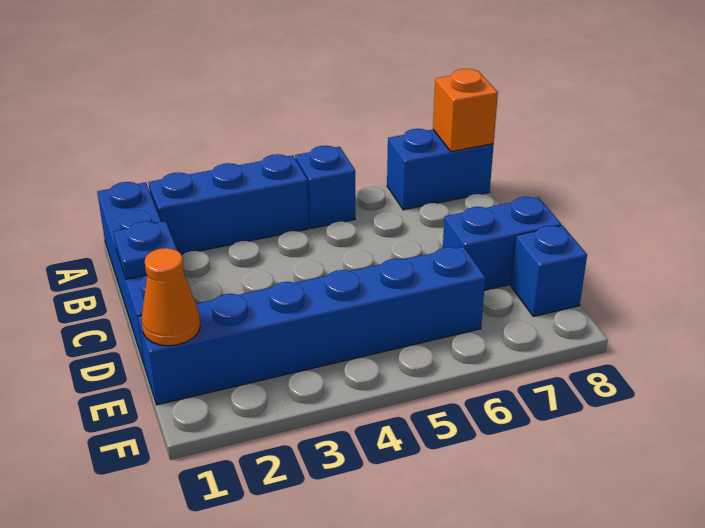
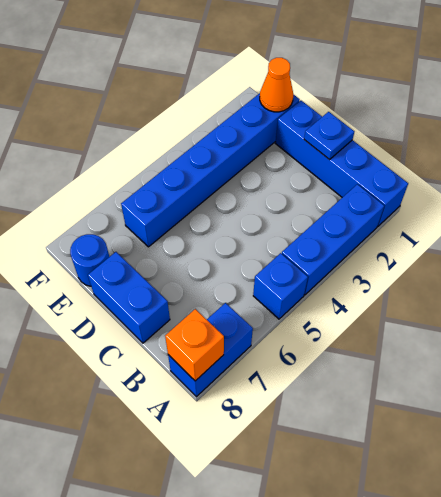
blue 1x2 brick [443,197,561,291] -> blue 1x2 brick turned to [88,252,170,343]
blue 1x1 brick [511,226,587,316] -> blue 1x1 round brick [70,234,109,286]

